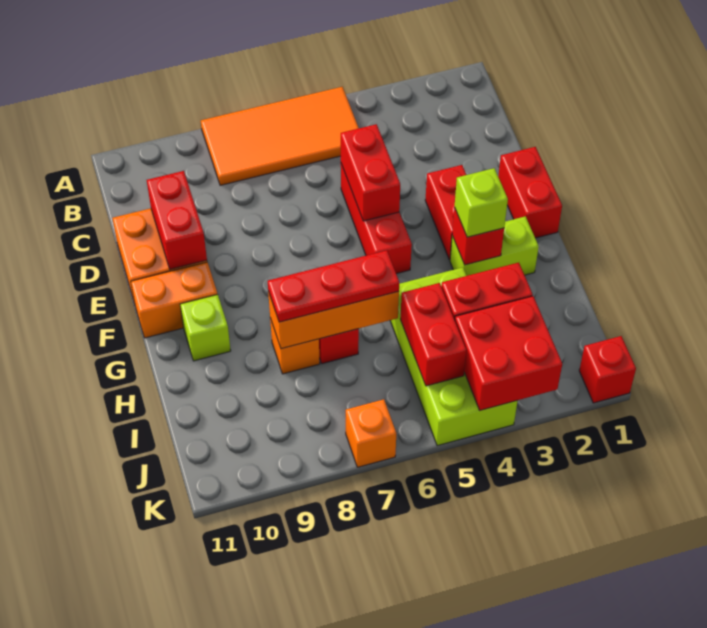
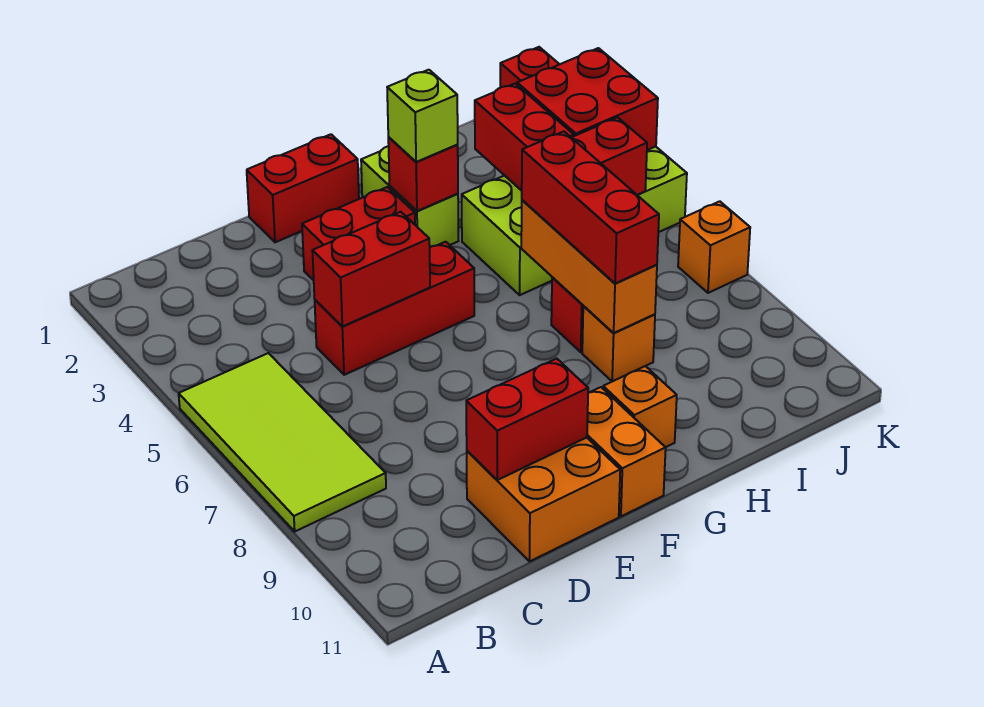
orange 2x4 tile [201,87,359,185] -> lime 2x4 tile [179,353,386,531]
lime 1x1 brick [180,294,231,361] -> orange 1x1 brick [603,366,677,447]
red 1x3 plate [268,250,399,322] -> red 1x3 brick [522,131,659,284]

